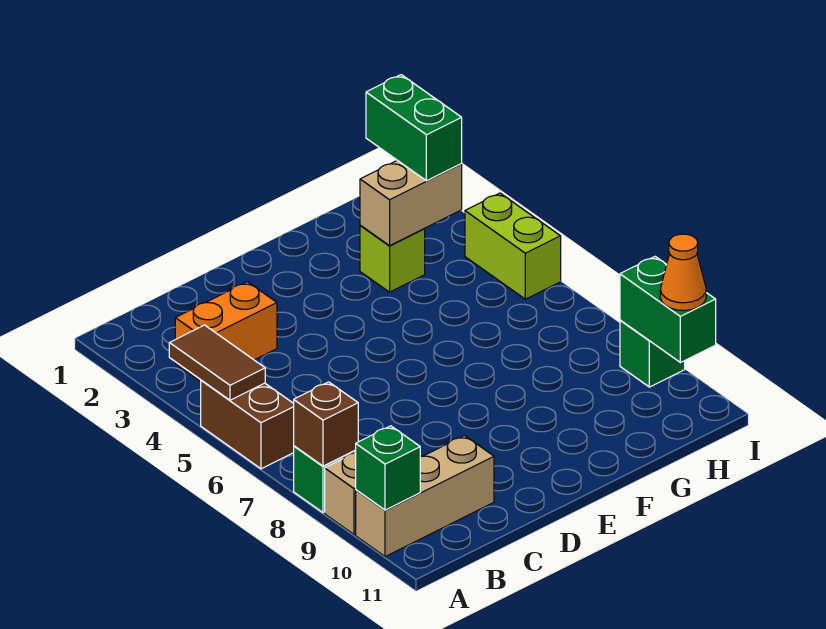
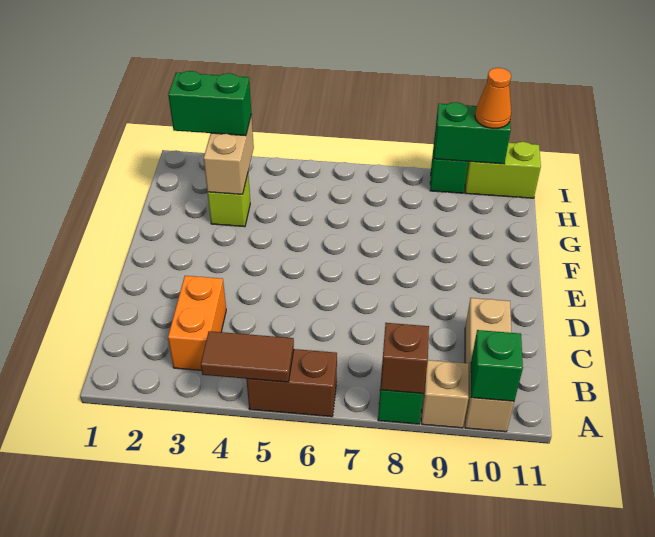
lime 1x2 brick [465,193,561,299] -> lime 1x2 brick moved to [465,142,541,198]

